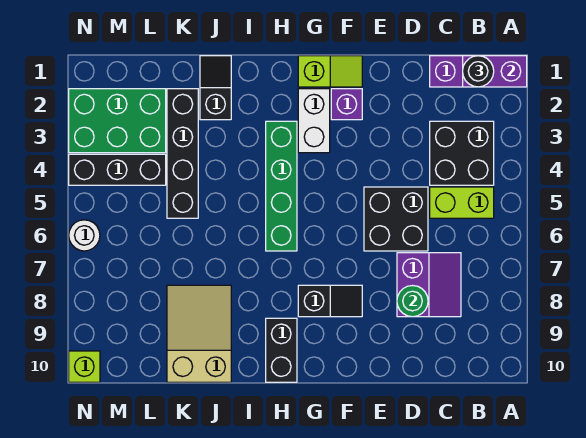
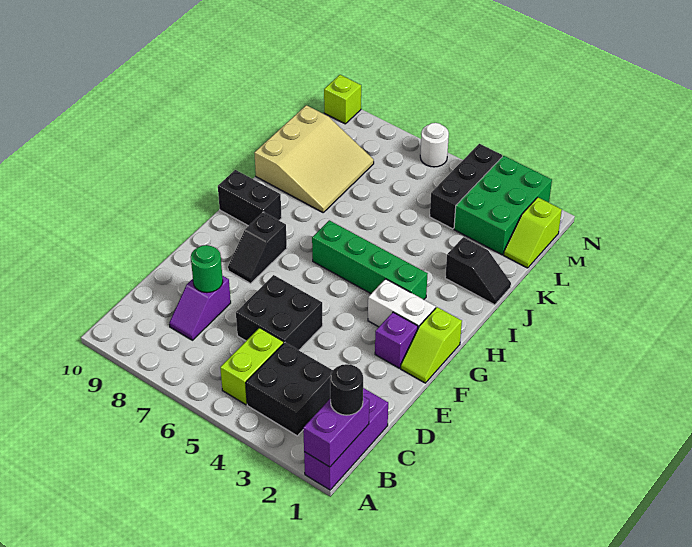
purple 2x2 slope [397,253,461,317] -> purple 1x2 slope [169,276,231,340]
tan 2x3 slope [167,285,231,382] -> tan 3x3 slope [254,105,374,212]
black 1x4 brick [167,89,198,218] -> none
none -> lime 1x2 slope [504,197,562,268]

